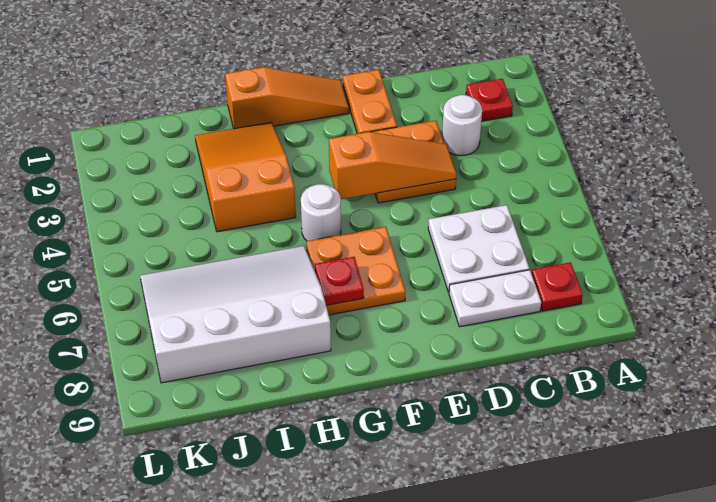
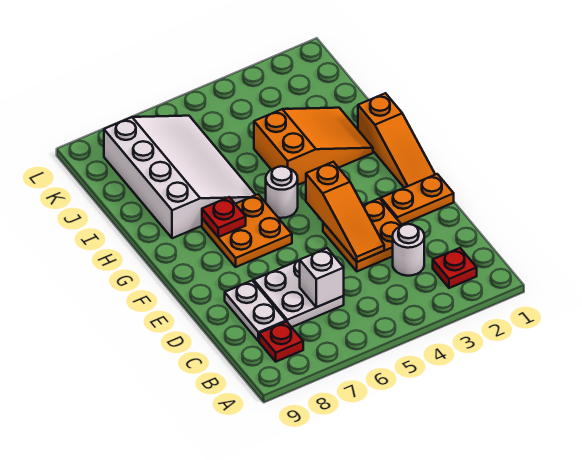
none -> white 1x1 brick [300,248,344,307]

